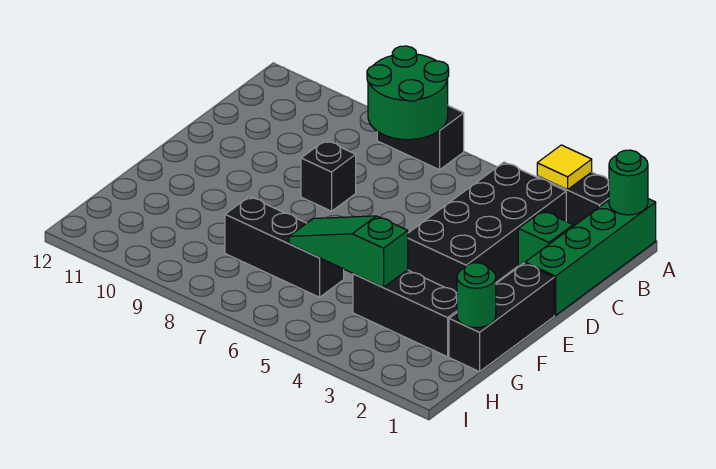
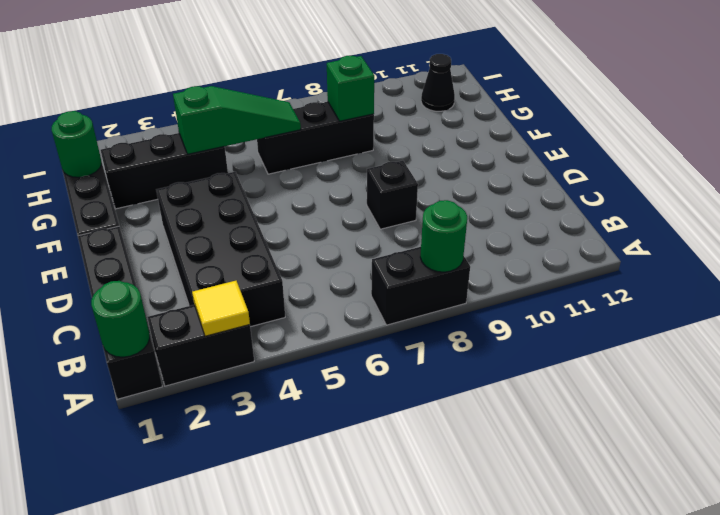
green 1x4 brick [525,199,656,315] -> black 1x4 brick [78,226,162,399]
green 2x2 round brick [367,46,449,140] -> green 1x1 round brick [420,200,467,272]
green 1x1 brick [518,211,573,267] -> green 1x1 brick moved to [327,56,374,121]
none -> black 1x1 cone [421,54,455,111]

